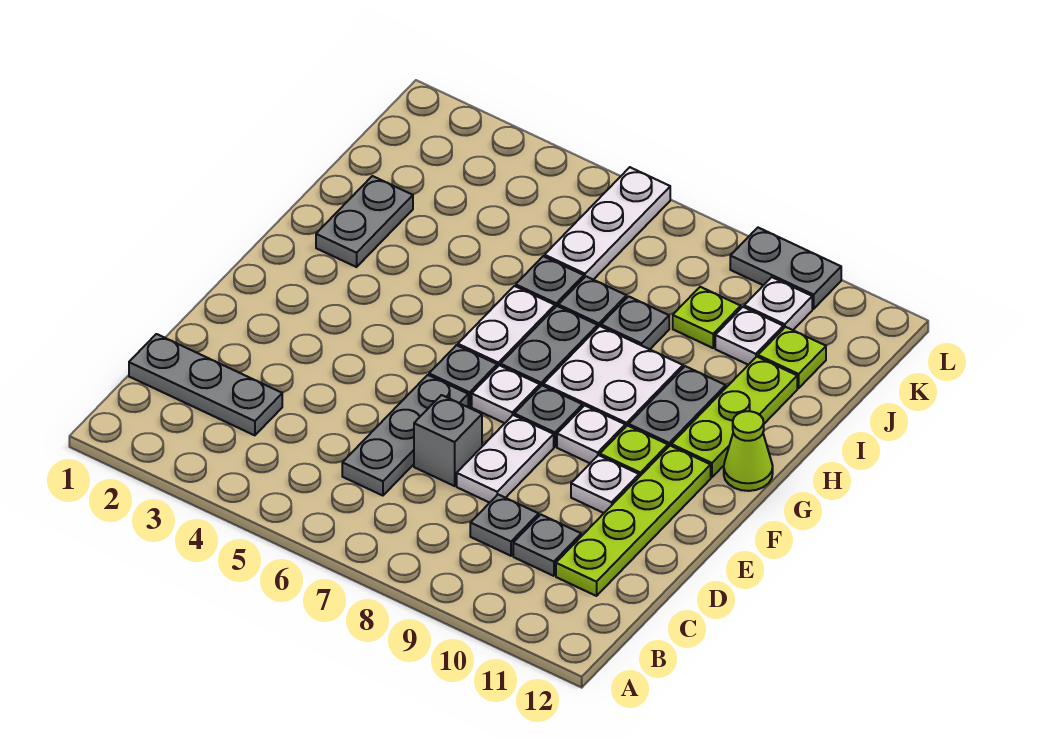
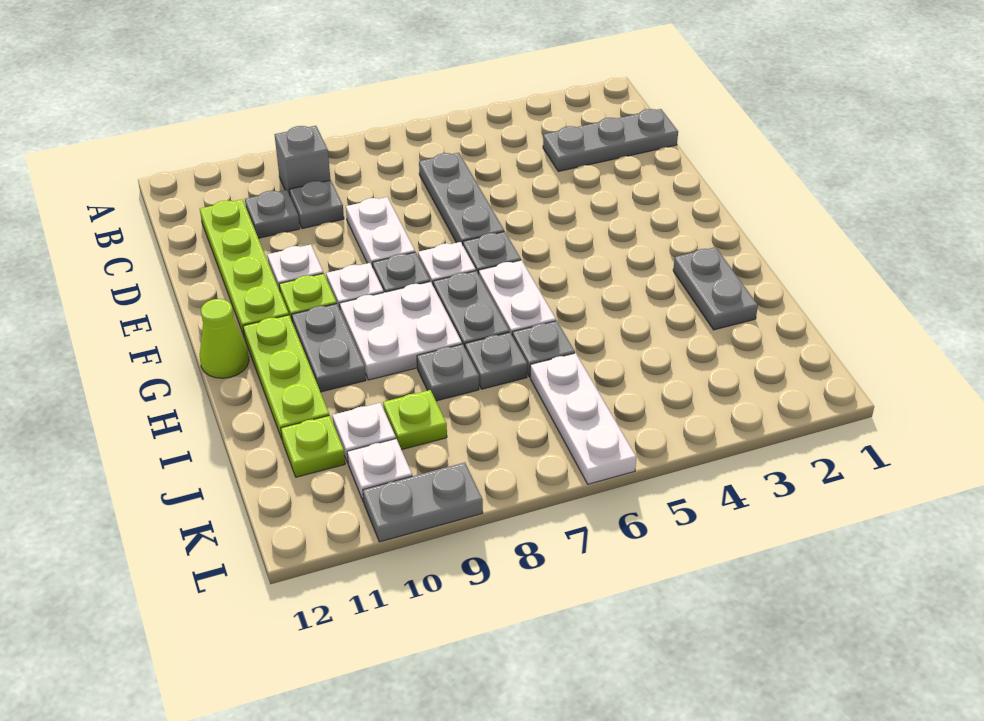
grey 1x1 brick [414,395,482,486] -> grey 1x1 brick moved to [274,126,330,195]

